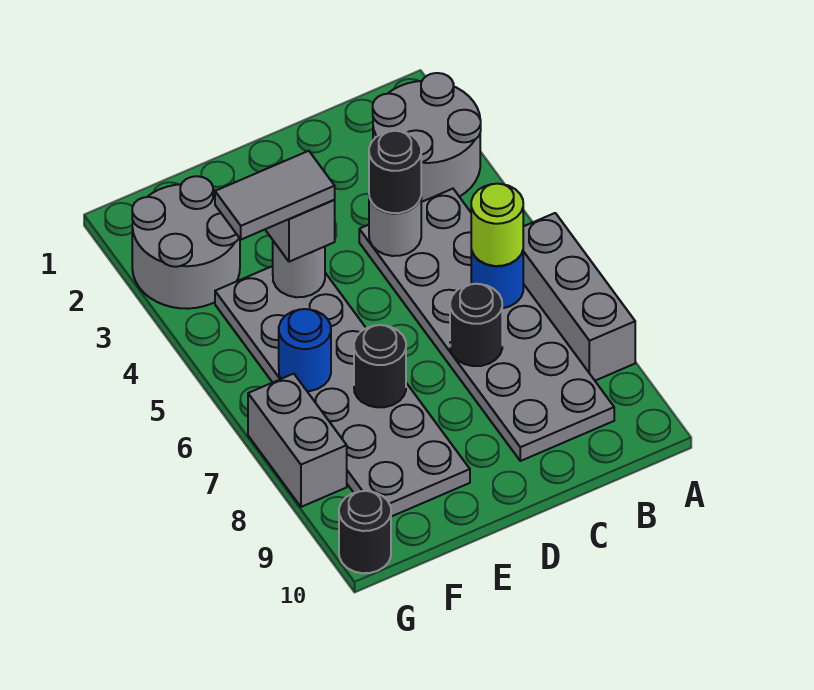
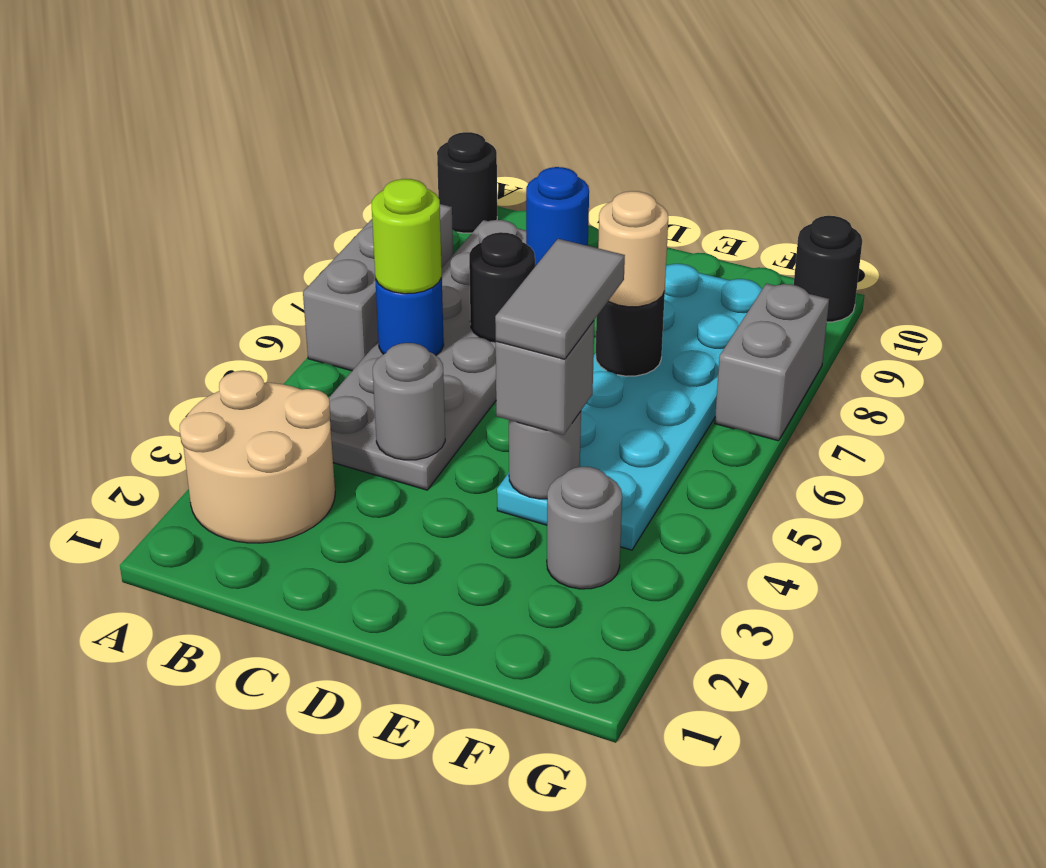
grey 2x2 round brick [373,73,481,202] -> tan 2x2 round brick [180,371,335,543]
black 1x1 round brick [369,131,422,213] -> black 1x1 round brick moved to [437,132,497,233]
grey 2x6 plate [215,266,470,517] -> cyan 2x6 plate [497,264,763,550]
grey 1x2 tile [215,151,335,240] -> grey 1x2 tile turned to [495,239,625,359]
none -> tan 1x1 round brick [598,191,668,307]
grey 2x2 round brick [132,176,240,309] -> grey 1x1 round brick [547,467,622,589]
blue 1x1 round brick [279,309,331,391] -> blue 1x1 round brick moved to [526,167,589,266]

